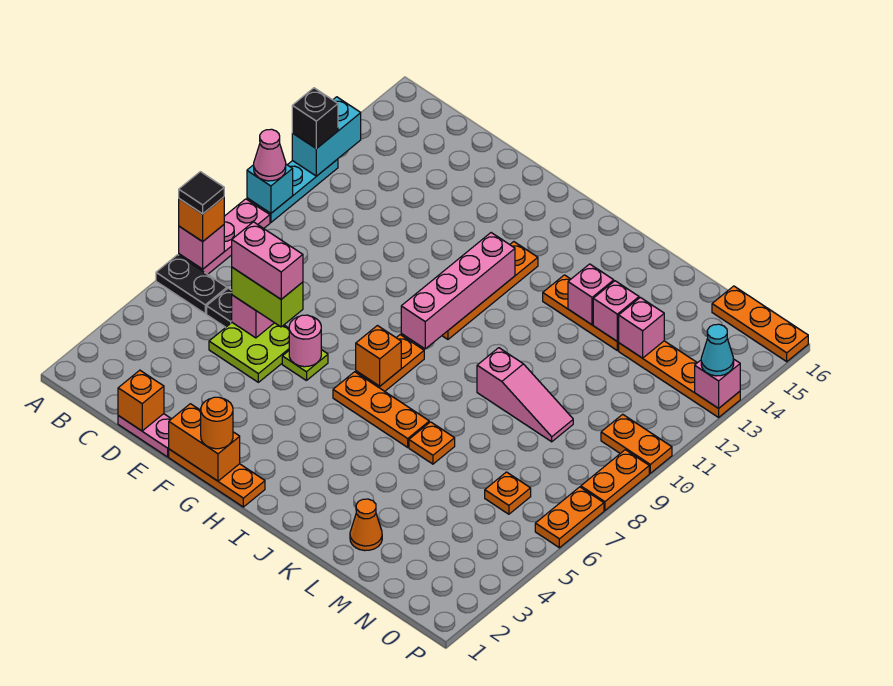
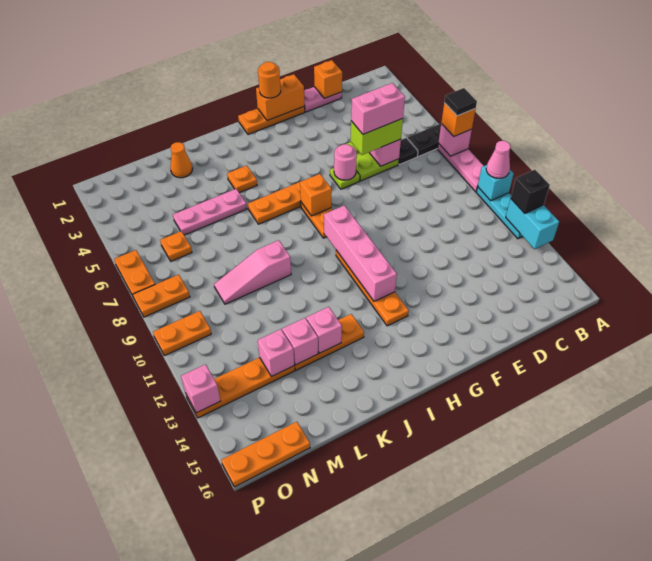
none -> pink 1x3 plate [173,189,247,235]
orange 1x1 plate [409,422,455,464] -> orange 1x1 plate moved to [227,166,257,193]
orange 1x2 plate [581,450,649,510] -> orange 1x2 plate turned to [133,275,190,317]
cyan 1x1 cone [701,324,734,376] -> none

